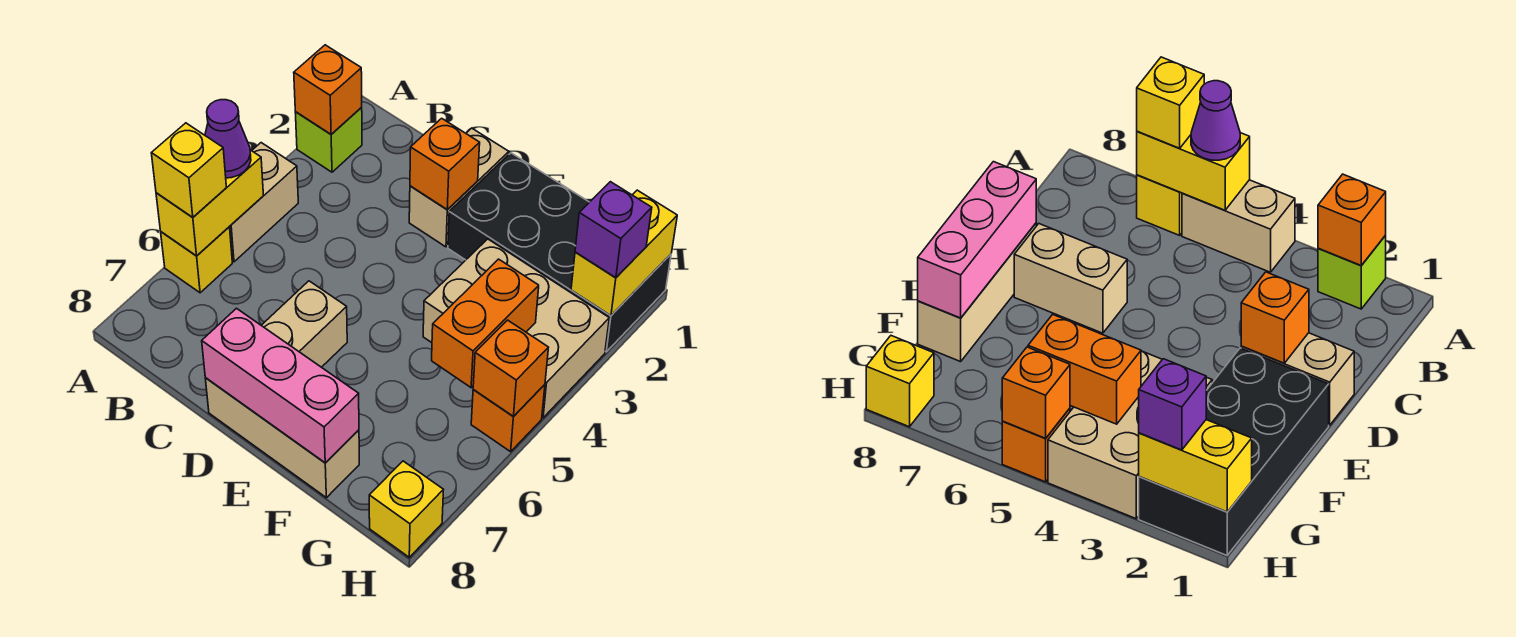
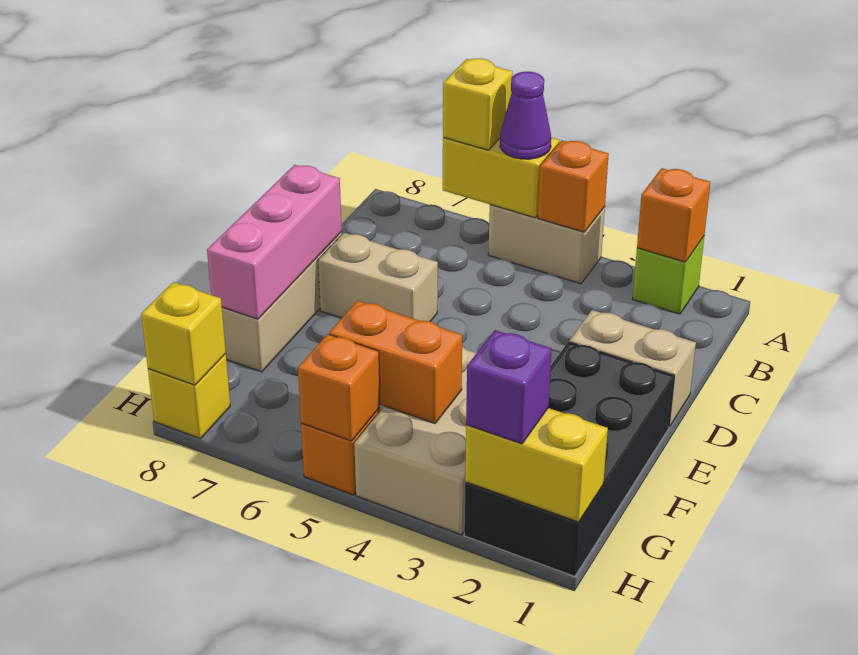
yellow 1x1 brick [161,227,232,293] -> yellow 1x1 brick moved to [141,282,226,385]
orange 1x1 brick [410,118,480,210] -> orange 1x1 brick moved to [538,141,609,232]

